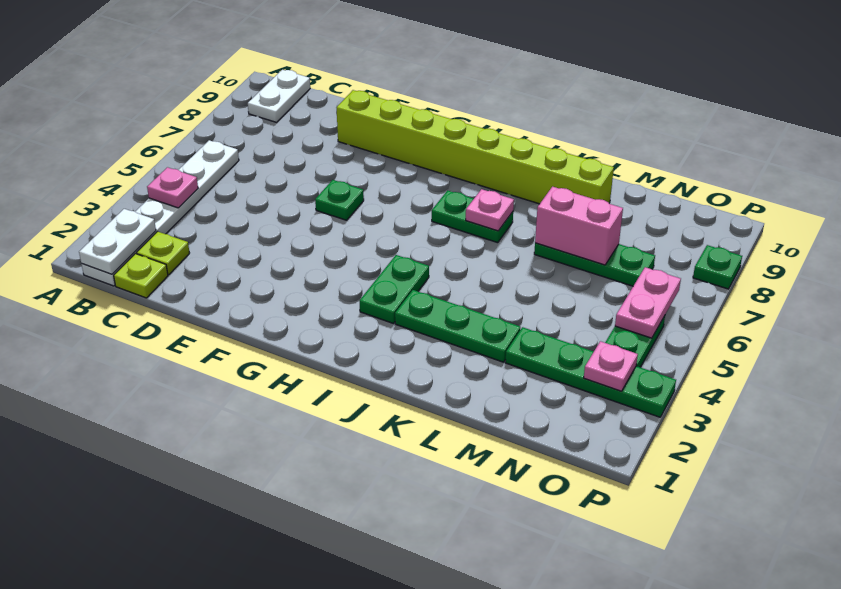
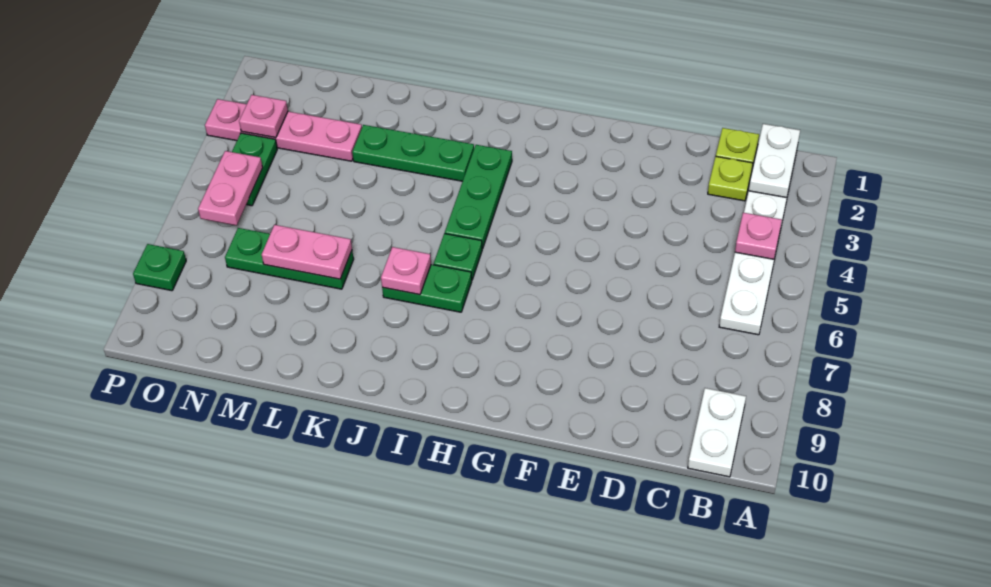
lime 1x8 brick [336,90,614,204] -> none
green 1x1 plate [315,180,364,220] -> green 1x1 plate moved to [434,234,482,279]
green 1x2 plate [360,255,429,324] -> green 1x3 plate [445,145,512,249]
pink 1x2 brick [535,187,623,265] -> pink 1x2 plate [262,225,352,279]
green 1x4 plate [505,327,676,417] -> pink 1x4 plate [205,99,362,161]

